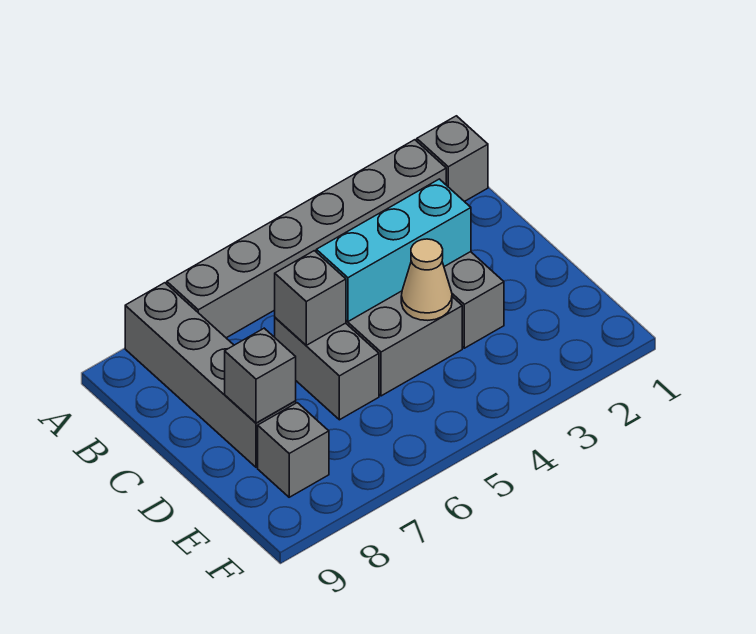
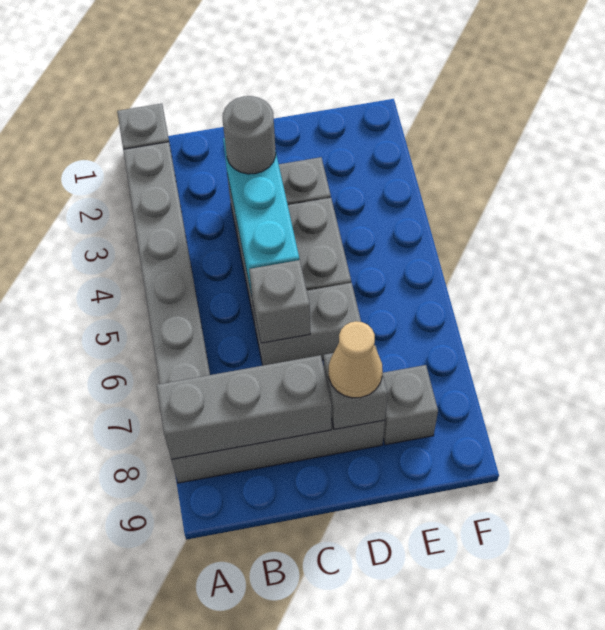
none -> grey 1x3 brick [157,355,332,460]
none -> grey 1x1 round brick [223,96,276,174]
tan 1x1 cone [401,239,452,320] -> tan 1x1 cone moved to [329,321,383,398]

